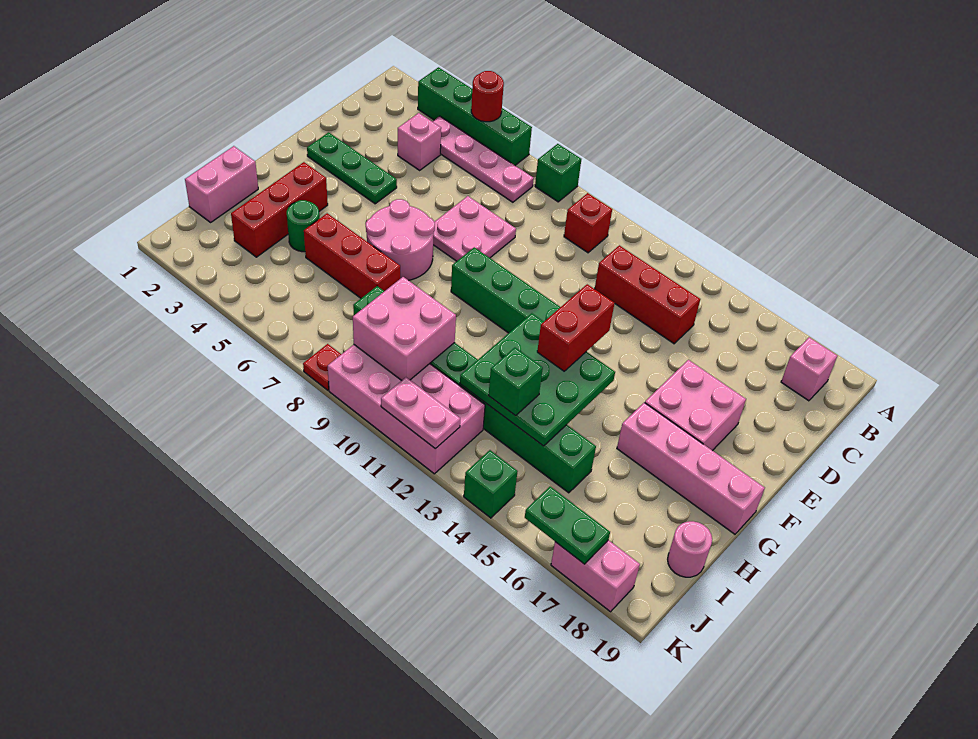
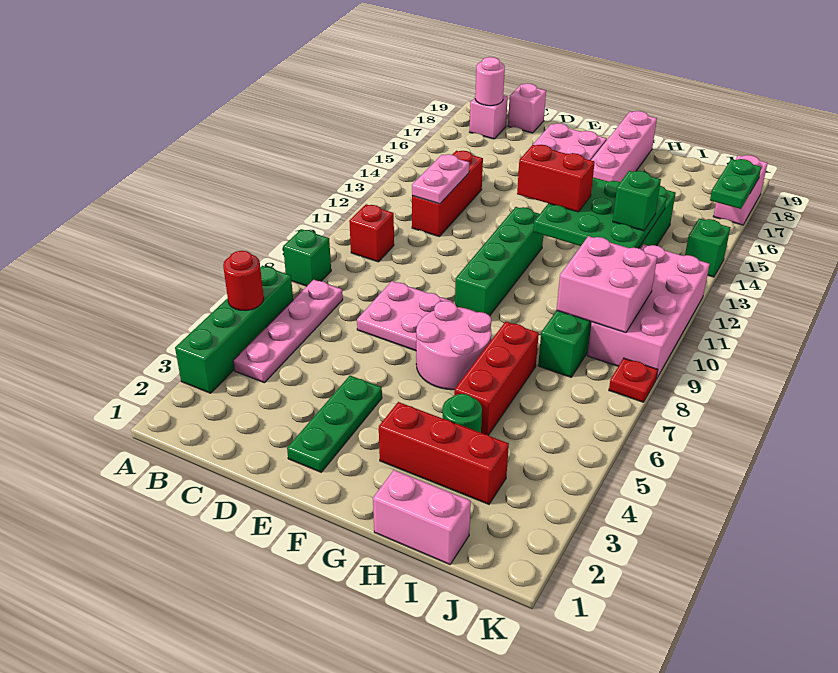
pink 1x1 brick [398,113,441,170] -> pink 1x1 brick moved to [508,84,546,133]
pink 1x1 round brick [668,521,712,577] -> pink 1x1 round brick moved to [475,57,505,106]
pink 1x2 plate [381,377,460,449] -> pink 1x2 plate moved to [412,154,469,204]

